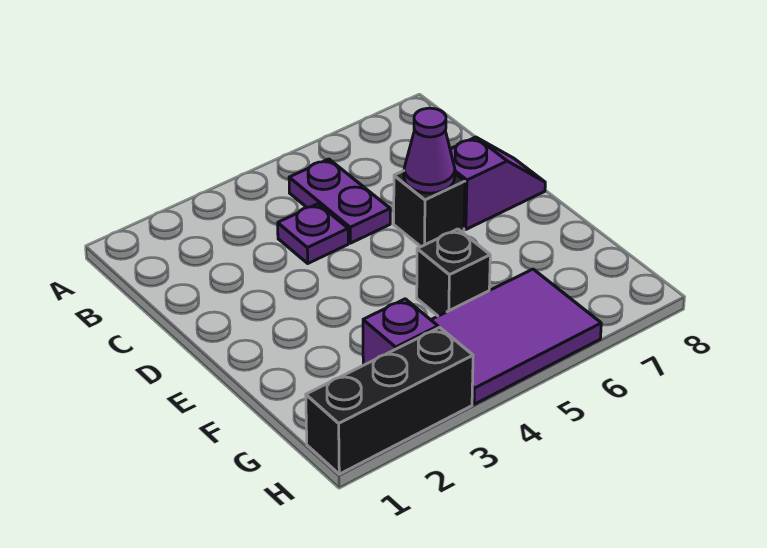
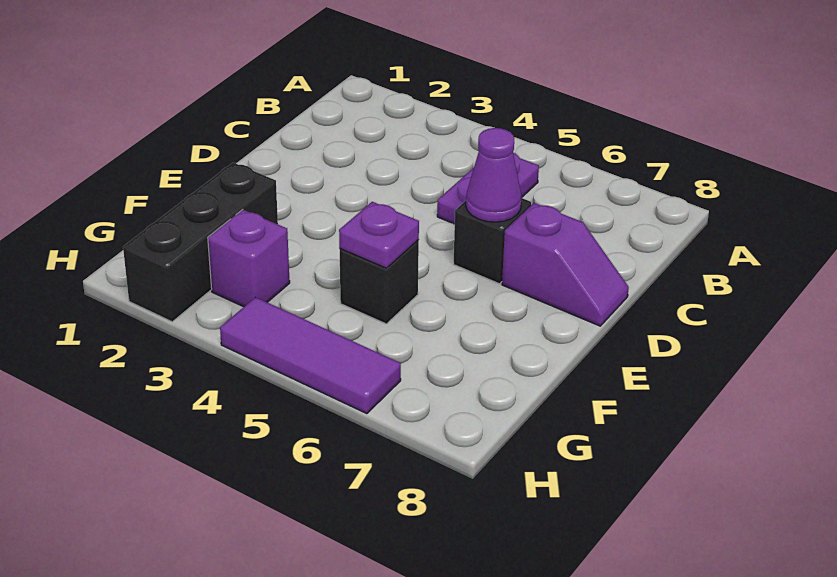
purple 1x1 plate [278,204,348,263] -> purple 1x1 plate moved to [339,202,419,268]
purple 2x3 tile [431,269,601,404] -> purple 1x3 tile [220,297,401,414]
black 1x3 brick [306,327,473,474] -> black 1x3 brick turned to [123,163,278,322]

